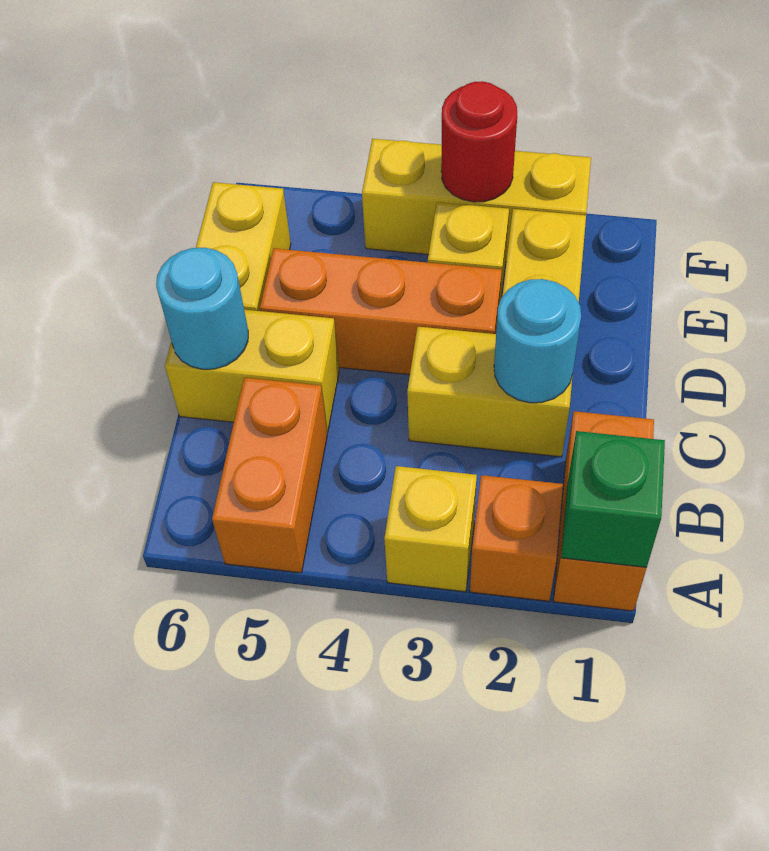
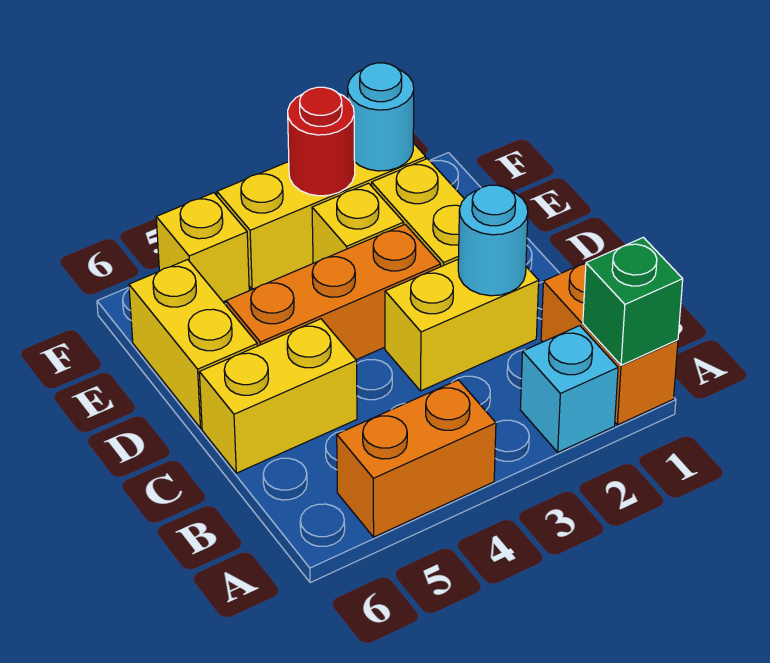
orange 1x1 brick [470,475,563,601] -> cyan 1x1 brick [520,326,618,452]
yellow 1x1 brick [384,466,477,592] -> yellow 1x1 brick moved to [156,193,249,302]
orange 1x2 brick [212,378,327,573] -> orange 1x2 brick turned to [337,380,496,537]
cyan 1x1 round brick [156,248,248,369] -> cyan 1x1 round brick moved to [348,63,414,171]

